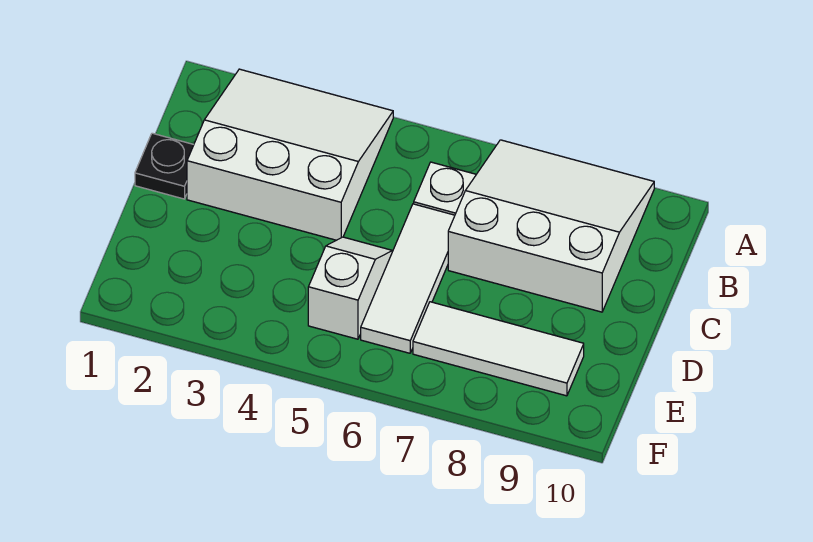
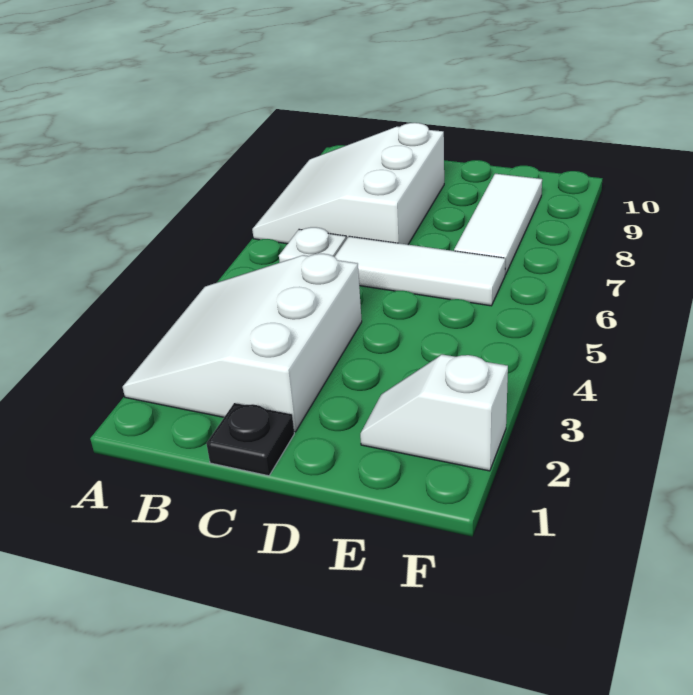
white 1x2 slope [308,237,393,339] -> white 1x2 slope moved to [360,354,508,471]

